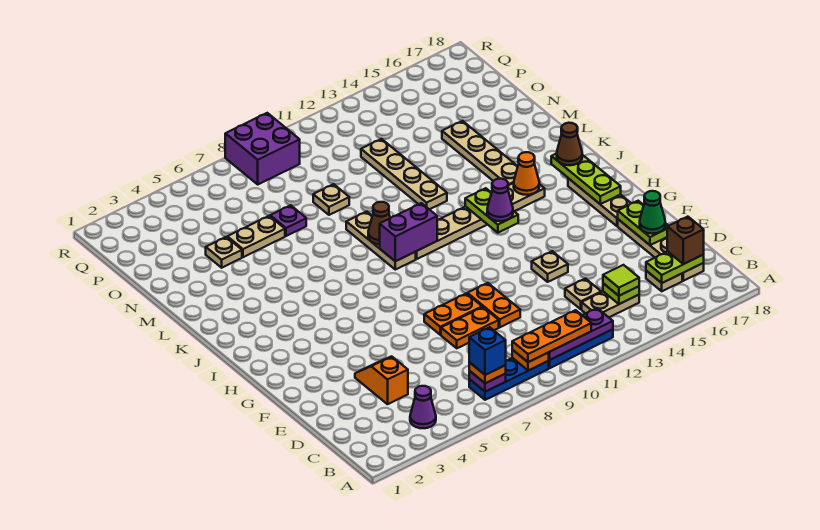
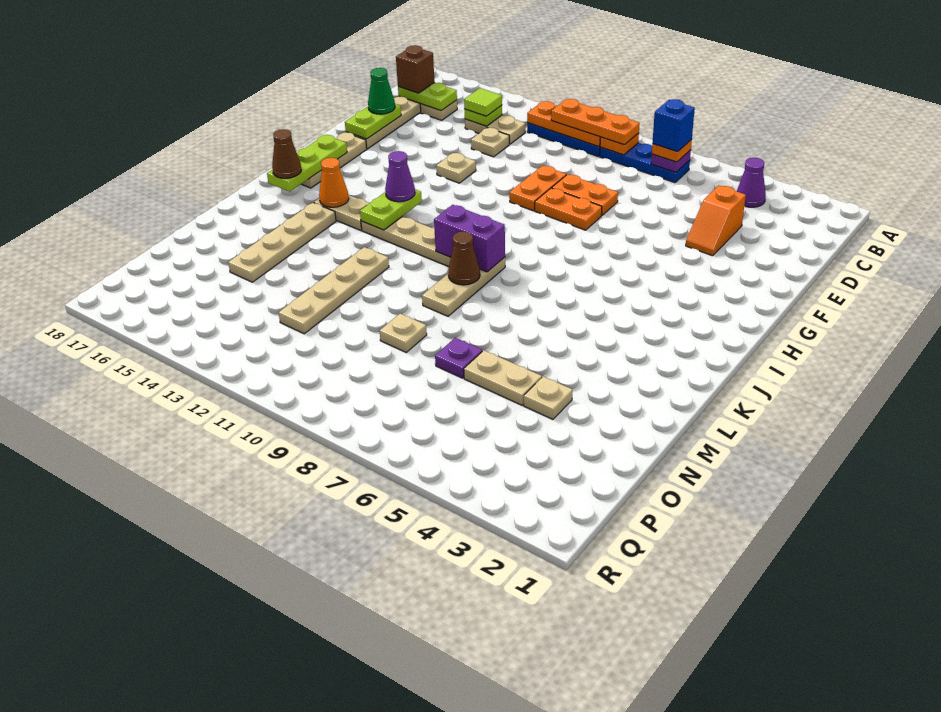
purple 1x3 plate [548,308,613,360] -> orange 1x3 plate [527,101,600,147]
purple 2x2 brick [225,113,300,184] -> none

